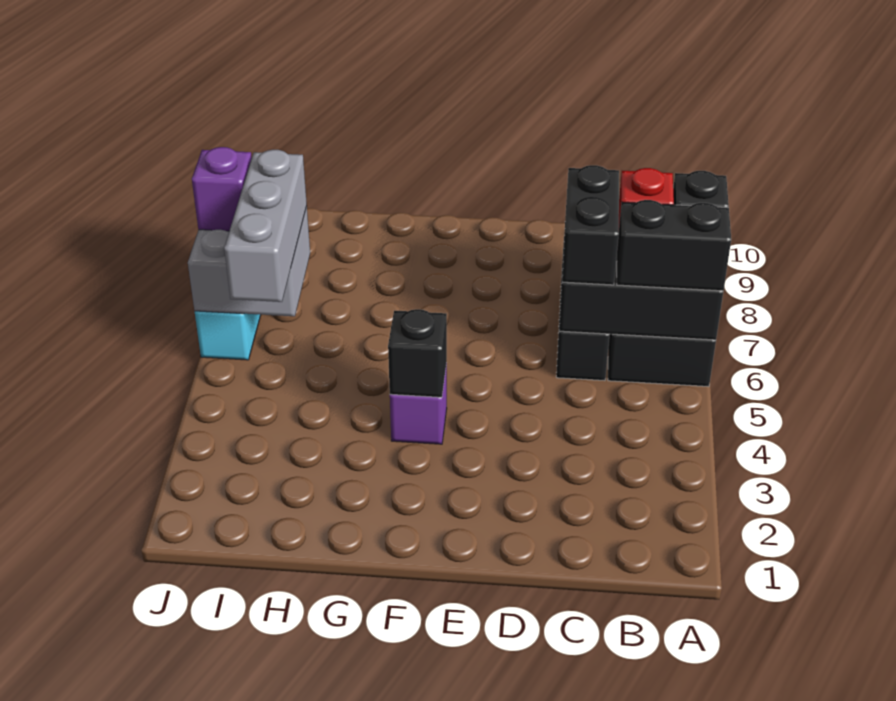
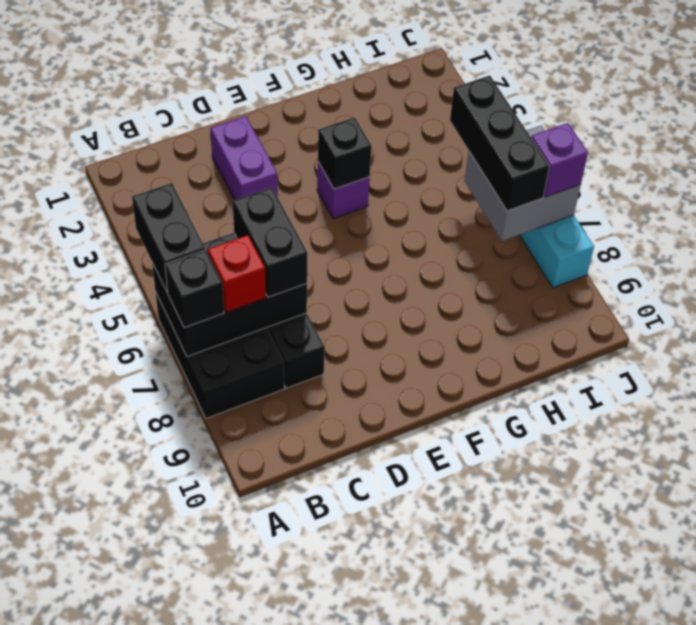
black 1x2 brick [617,200,731,291] -> black 1x2 brick turned to [132,183,205,293]
none -> purple 1x2 brick [211,116,278,200]
grey 1x3 brick [224,150,307,302] -> black 1x3 brick [450,75,550,211]

